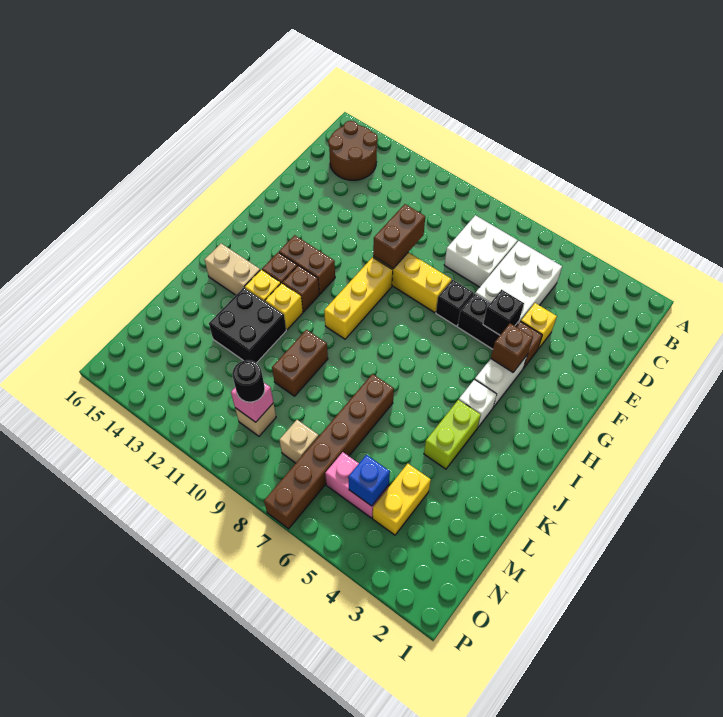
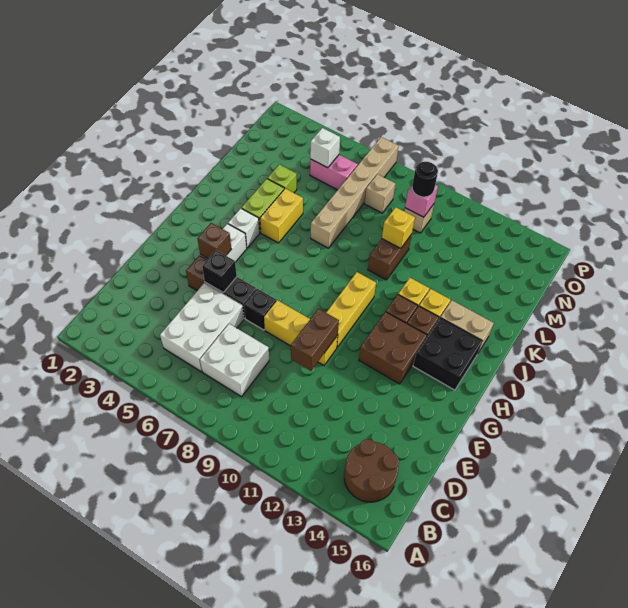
yellow 1x1 brick [521,303,557,349] -> yellow 1x1 brick moved to [382,207,415,248]
brown 1x2 brick [279,235,335,294] -> brown 2x2 brick [359,312,427,384]
brown 1x6 brick [264,374,394,529] -> tan 1x6 brick [311,137,399,248]
black 2x2 brick [209,287,286,363] -> black 2x2 brick moved to [413,318,482,390]
none -> lime 1x1 brick [267,164,297,193]
yellow 1x2 brick [373,464,431,535] -> yellow 1x2 brick moved to [260,189,303,243]
blue 1x1 brick [348,455,390,506] -> white 1x1 brick [310,128,340,168]

